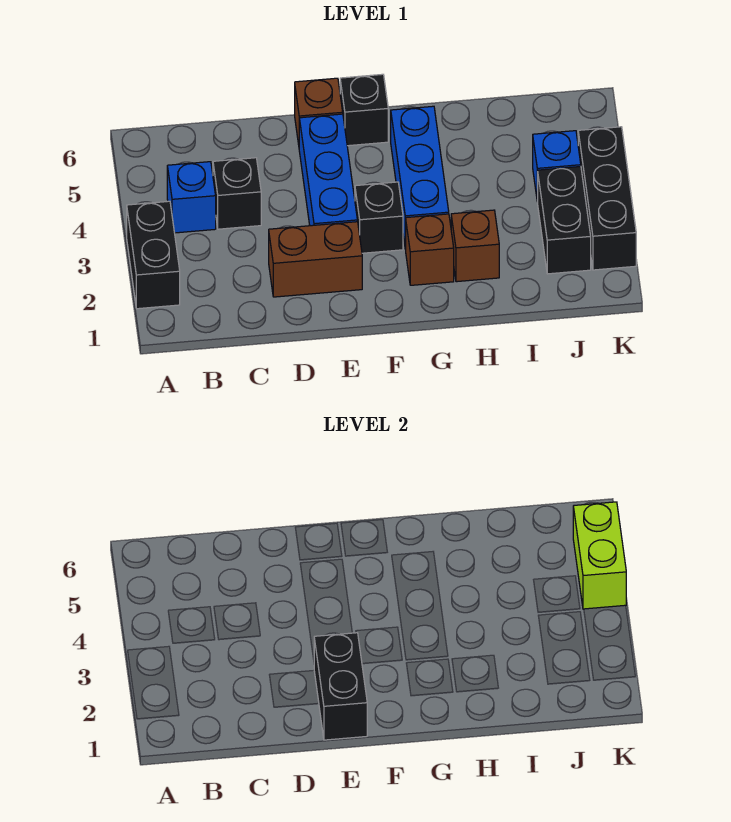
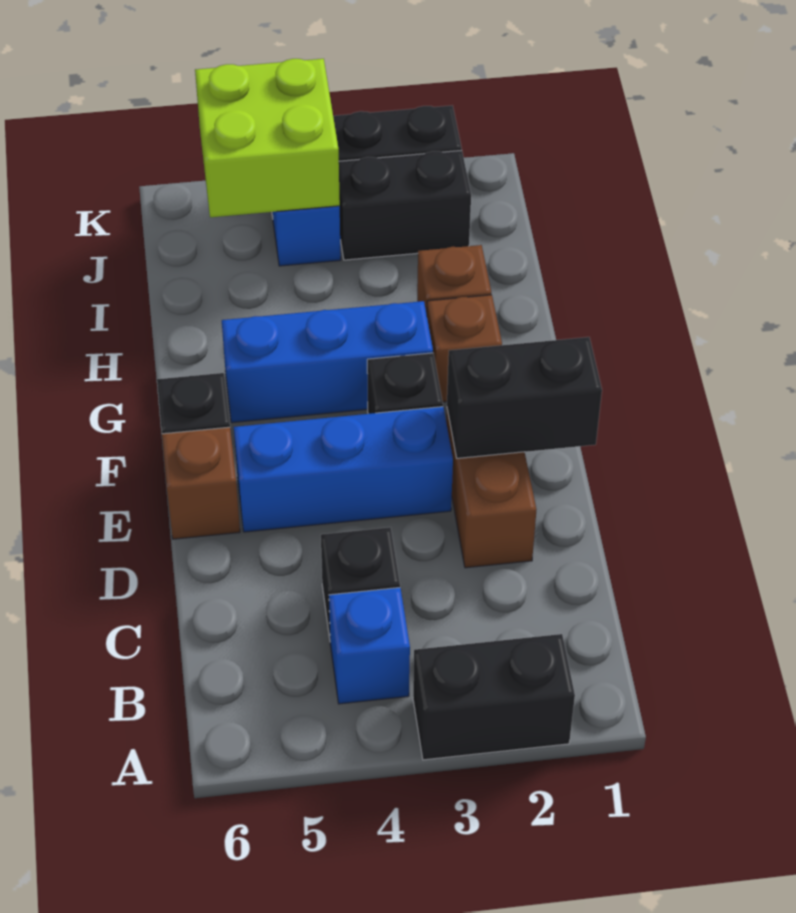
lime 1x2 brick [573,502,626,609] -> lime 2x2 brick [195,59,340,217]

